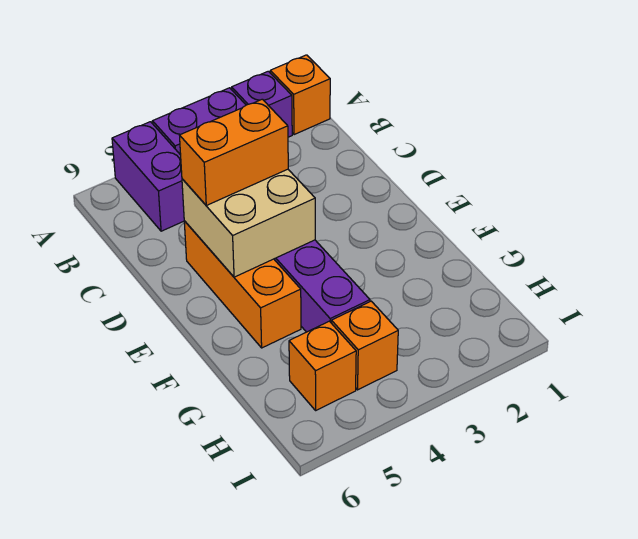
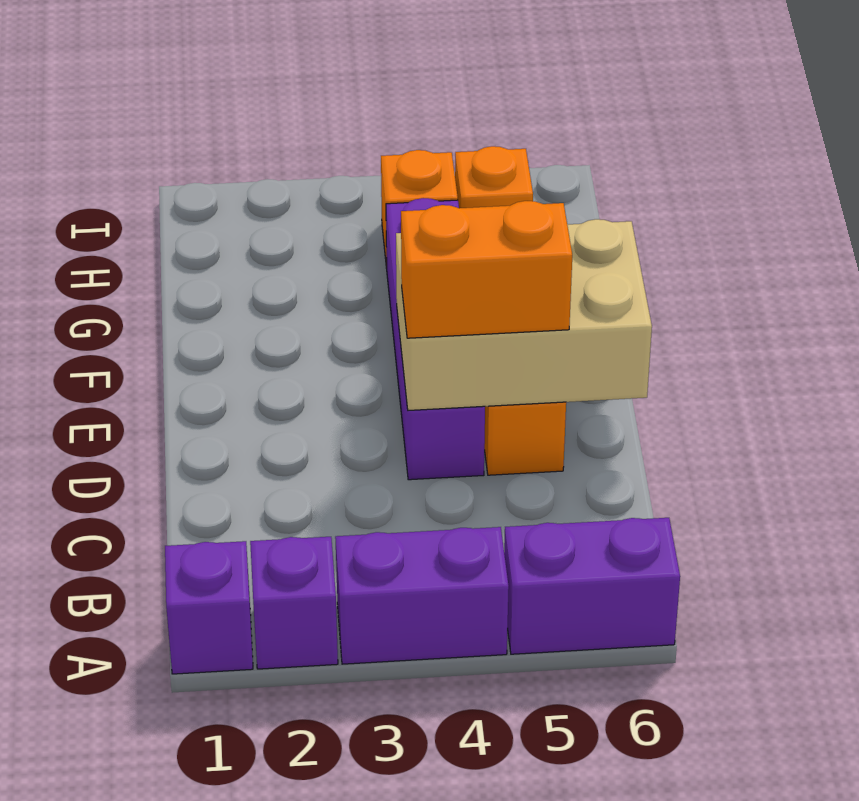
orange 1x1 brick [270,55,330,135] -> purple 1x1 brick [165,541,253,674]
purple 1x2 brick [112,122,184,231] -> purple 1x2 brick turned to [504,518,680,654]
tan 2x2 brick [182,169,315,277] -> tan 2x3 brick [396,219,652,410]

